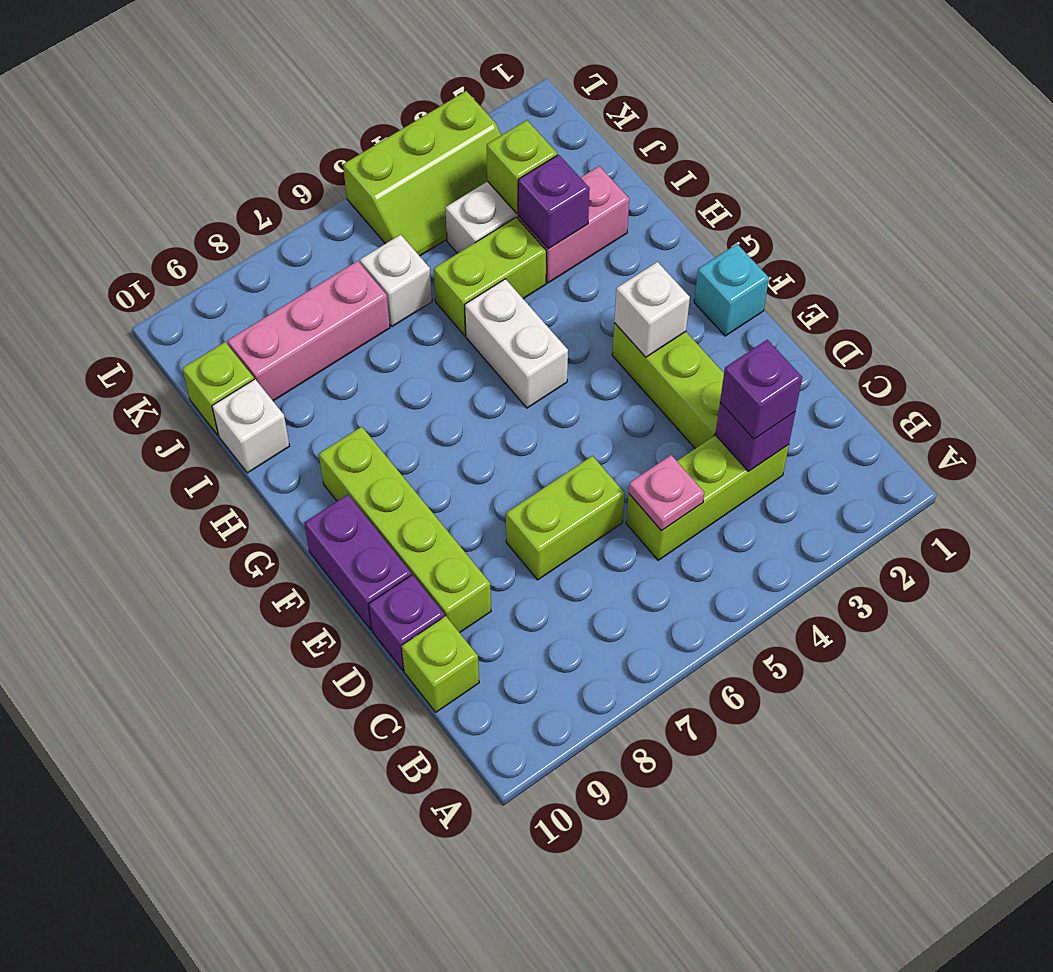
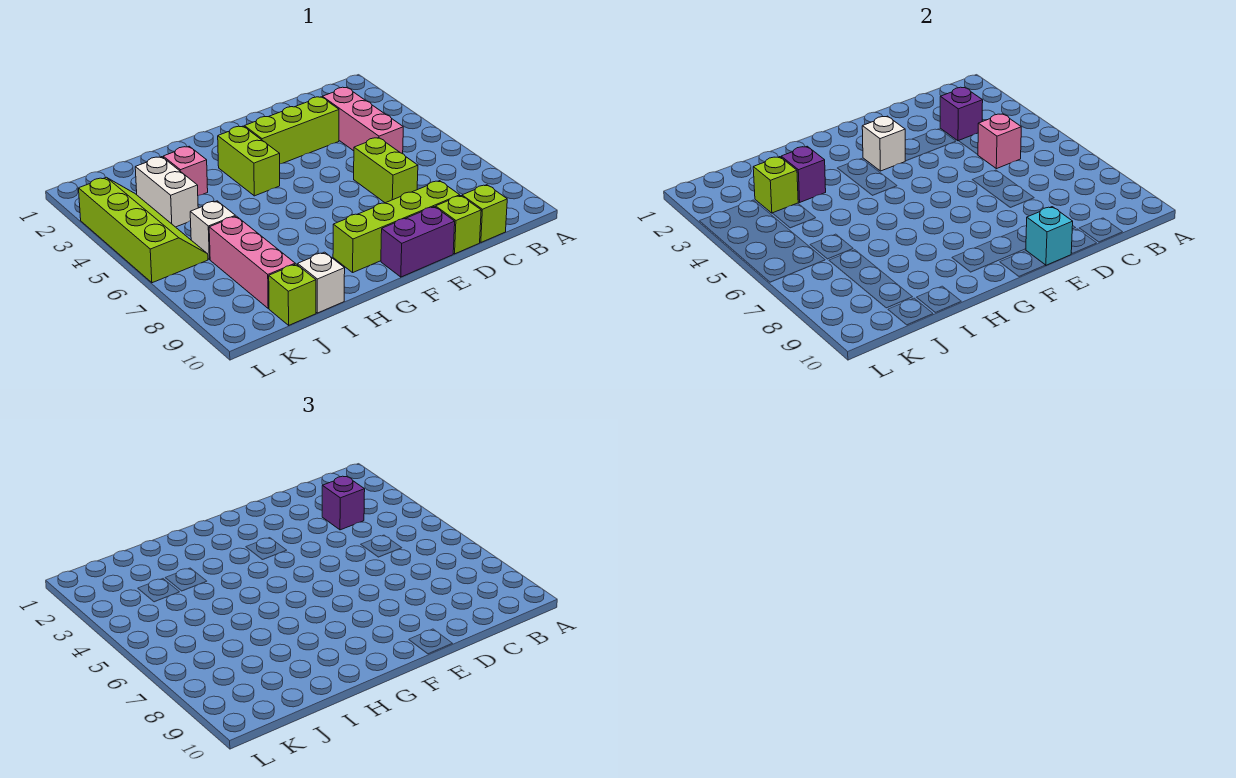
lime 1x3 brick [626,435,789,560] -> pink 1x3 brick [322,87,403,154]
pink 1x1 plate [629,455,704,531] -> pink 1x1 brick [978,114,1021,169]
purple 1x1 brick [369,575,444,671] -> lime 1x1 brick [436,196,481,254]
cyan 1x1 brick [694,244,769,336] -> cyan 1x1 brick moved to [1026,207,1073,265]
white 1x2 brick [465,279,568,408] -> none
pink 1x2 brick [518,166,629,283] -> pink 1x1 brick [163,146,208,195]
lime 1x2 brick [434,217,546,335] -> lime 1x2 brick moved to [218,126,280,196]
lime 2x3 slope [343,91,501,256] -> lime 2x4 slope [79,177,208,283]

